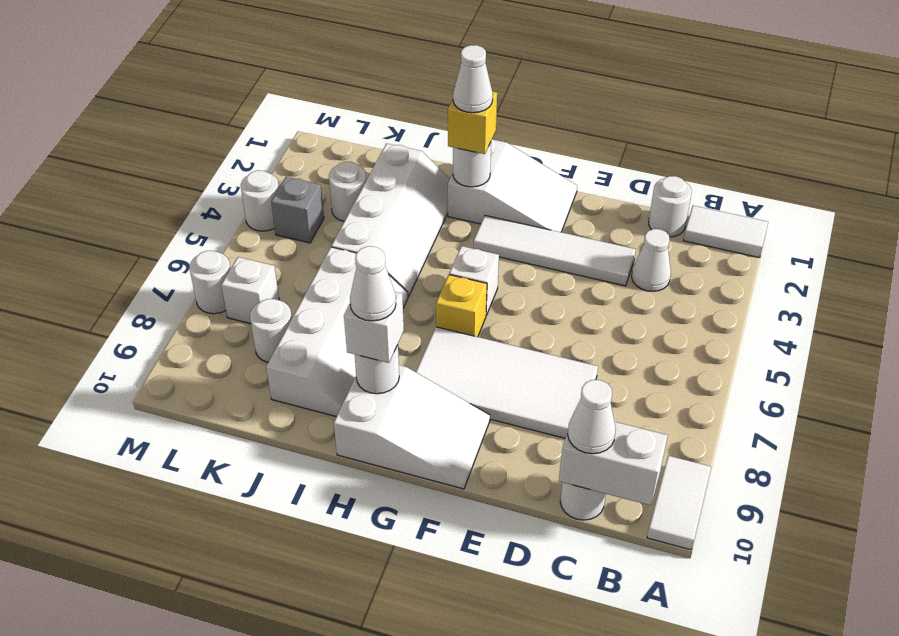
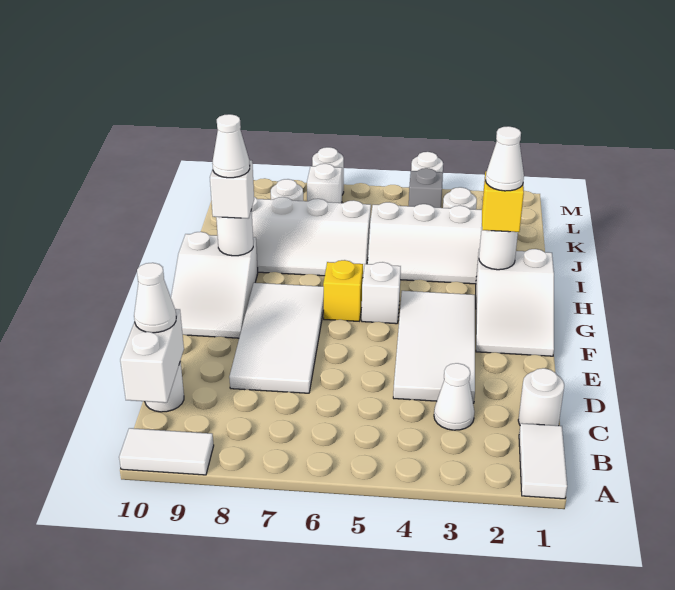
white 1x4 tile [473,216,636,286] -> white 2x4 tile [393,291,475,403]

